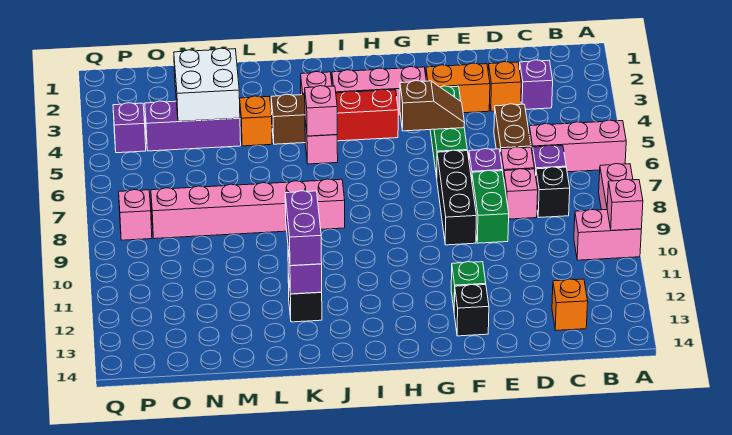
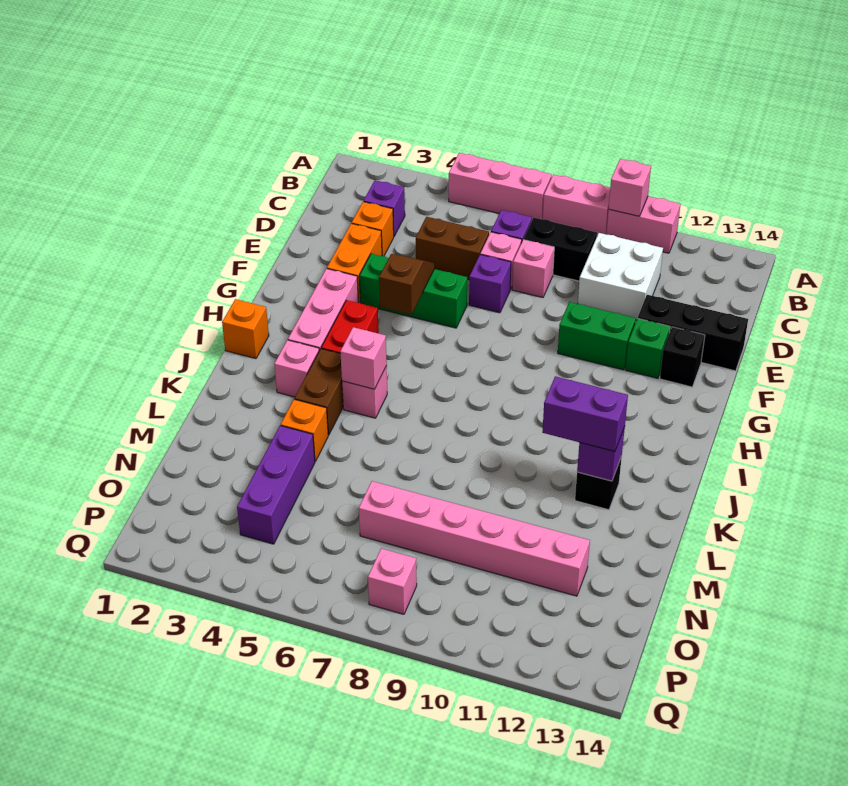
pink 1x3 brick [529,120,626,172] -> pink 1x3 brick turned to [449,153,552,219]
pink 1x2 brick [574,209,641,260] -> pink 1x2 brick turned to [606,196,680,253]
black 1x1 brick [536,167,570,217] -> black 1x2 brick [524,218,597,281]
orange 1x1 brick [552,279,588,330] -> orange 1x1 brick moved to [222,299,269,359]
green 1x2 brick [472,170,509,243] -> green 1x2 brick moved to [558,302,636,370]
black 1x3 brick [437,150,476,245] -> black 1x3 brick moved to [638,295,748,371]
pink 1x6 brick [151,179,345,239] -> pink 1x6 brick turned to [359,481,590,596]
white 2x2 brick [174,48,240,121] -> white 2x2 brick moved to [578,233,663,320]
purple 1x1 brick [113,103,146,153] -> none

